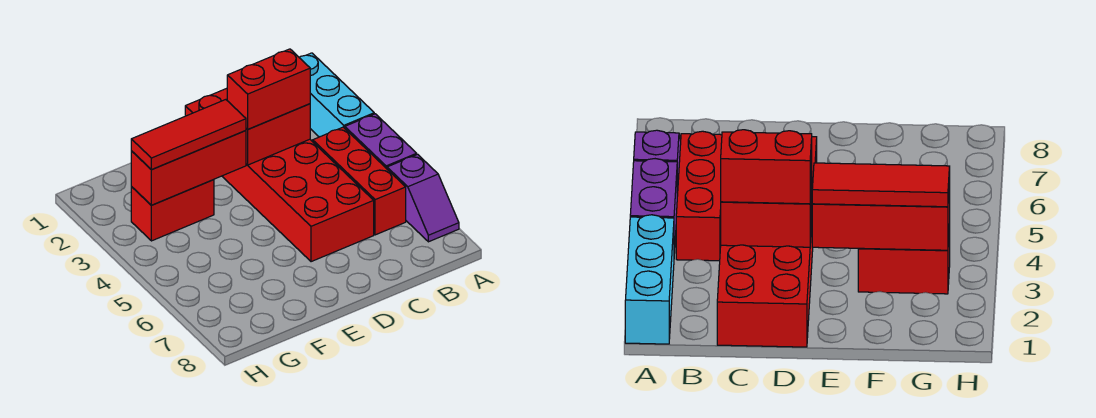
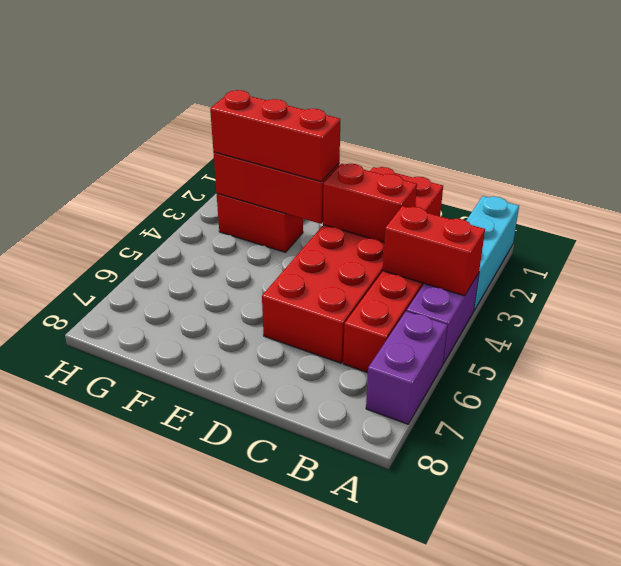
purple 1x2 slope [387,154,459,242] -> purple 1x2 brick [366,311,447,424]
red 1x2 brick [227,49,310,129] -> red 1x2 brick moved to [383,206,485,296]
red 1x3 tile [131,100,246,170] -> red 1x3 brick [210,90,340,182]

